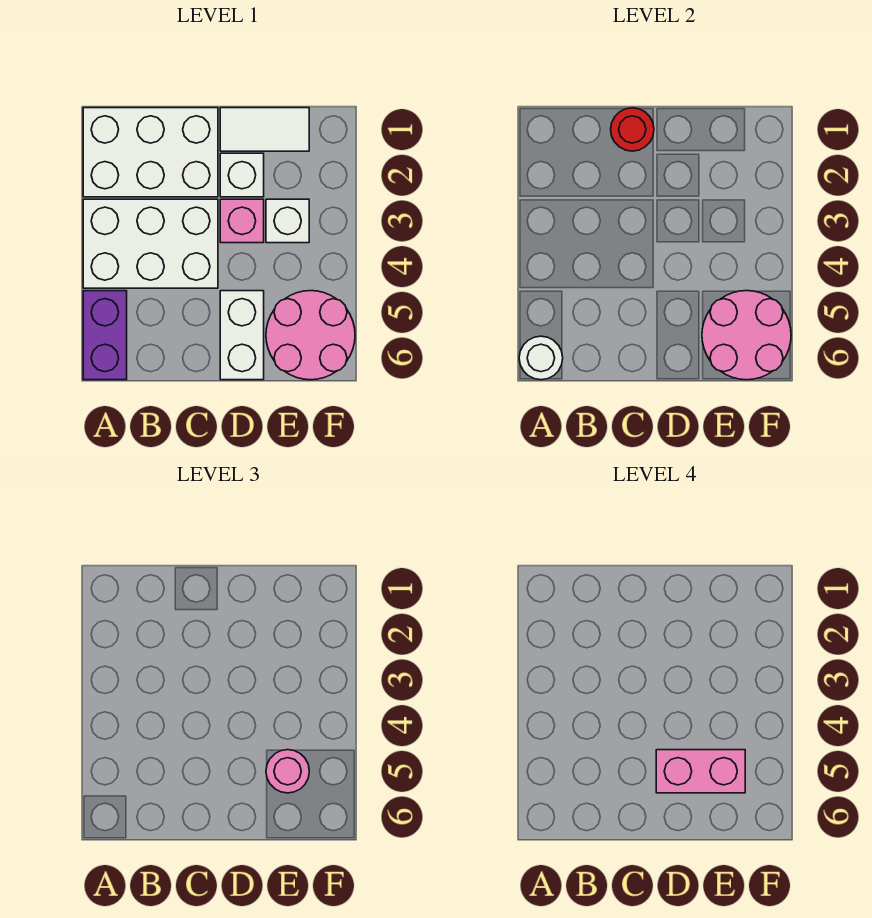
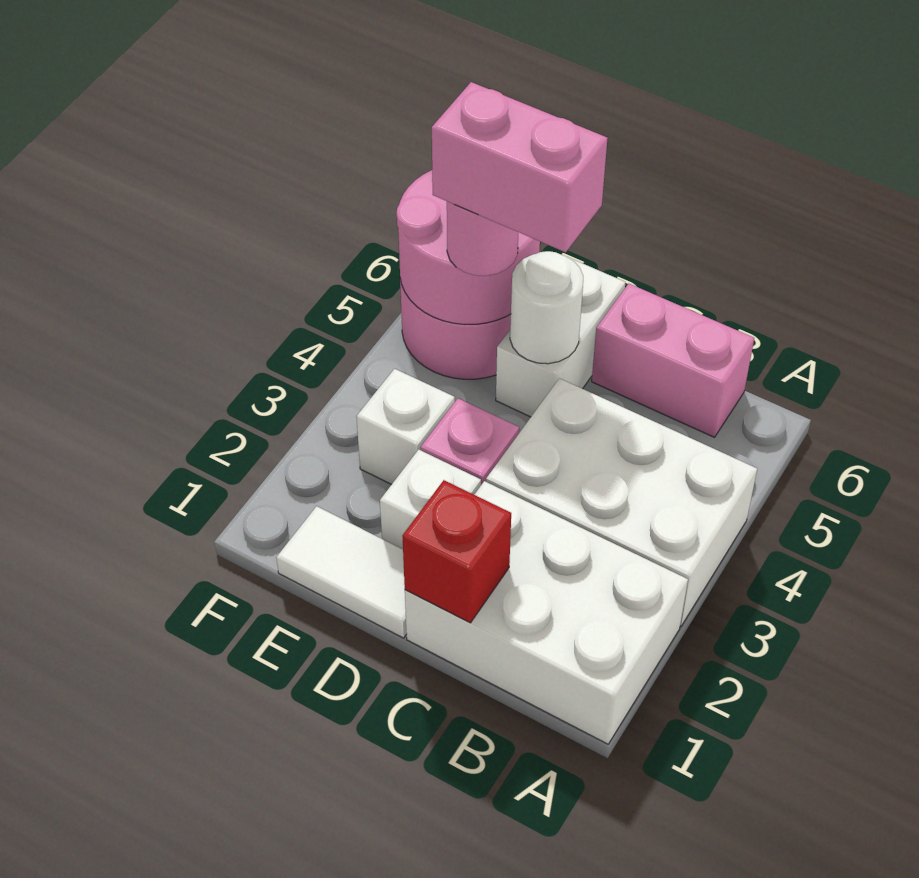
purple 1x2 brick [83,291,127,380] -> none
white 1x1 round brick [519,336,563,380] -> white 1x1 round brick moved to [510,251,583,364]
none -> pink 1x2 brick [592,284,754,437]
red 1x1 round brick [611,108,654,151] -> red 1x1 brick [402,480,511,623]

